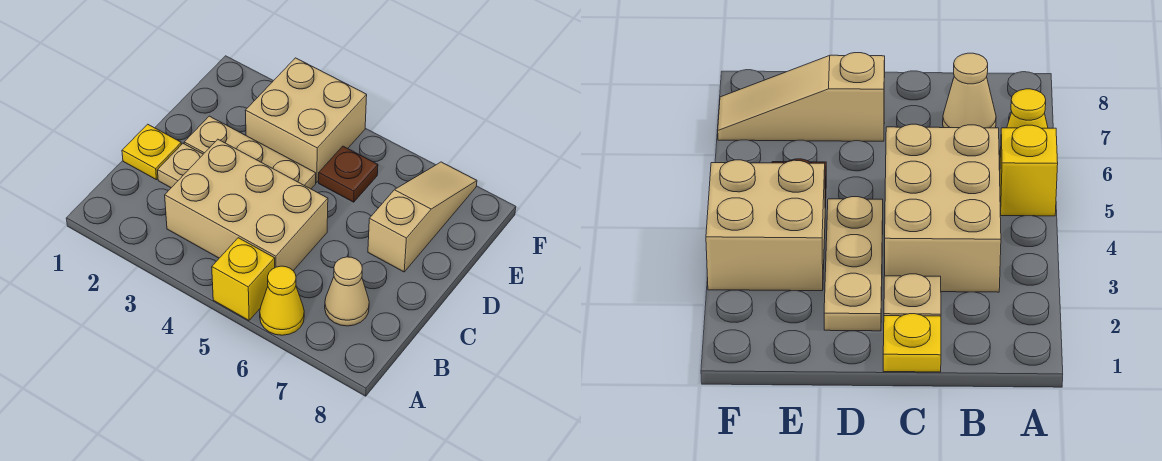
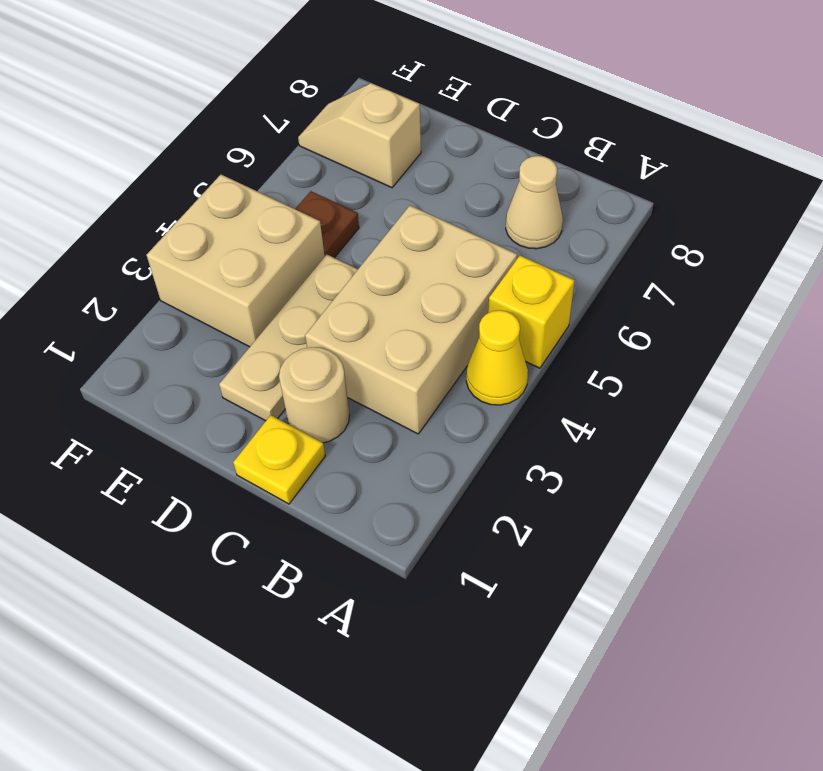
yellow 1x1 cone [260,266,304,335] -> yellow 1x1 cone moved to [466,310,528,405]
tan 1x1 plate [158,144,203,188] -> tan 1x1 round brick [279,347,350,443]
tan 1x3 slope [368,162,477,272] -> tan 1x2 slope [298,83,421,188]

